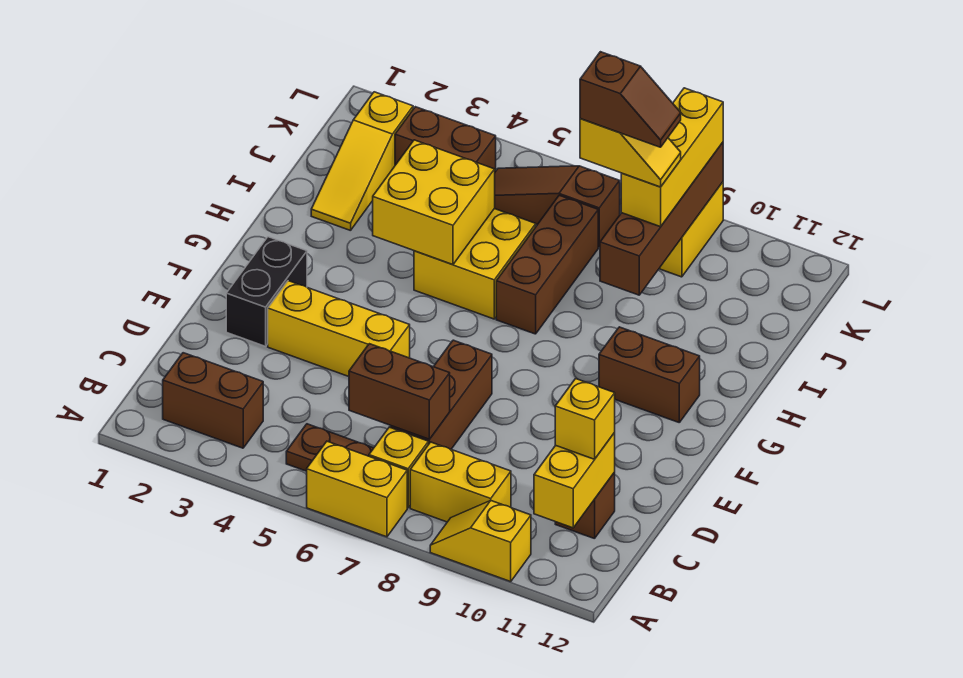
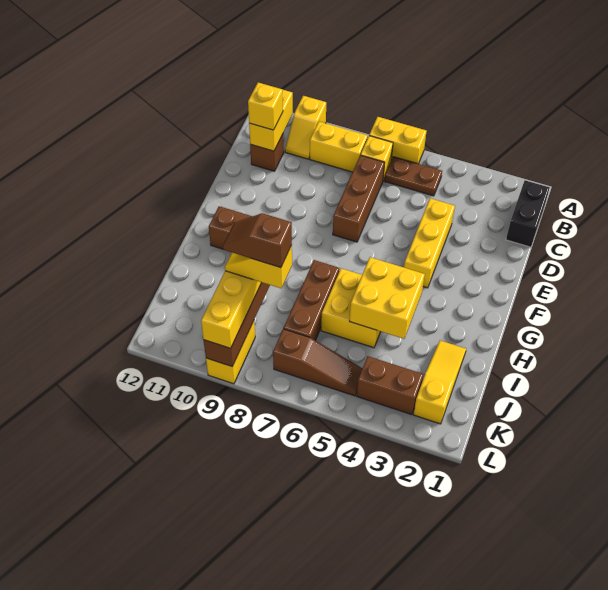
yellow 1x2 slope [430,501,531,582] -> yellow 1x2 slope turned to [285,96,326,159]
brown 1x2 brick [163,353,263,448] -> none
brown 1x2 brick [349,344,450,439] -> none
black 1x2 brick [226,237,307,346] -> black 1x2 brick moved to [506,180,550,247]
yellow 1x3 brick [268,281,410,377] -> yellow 1x3 brick turned to [404,198,455,288]

